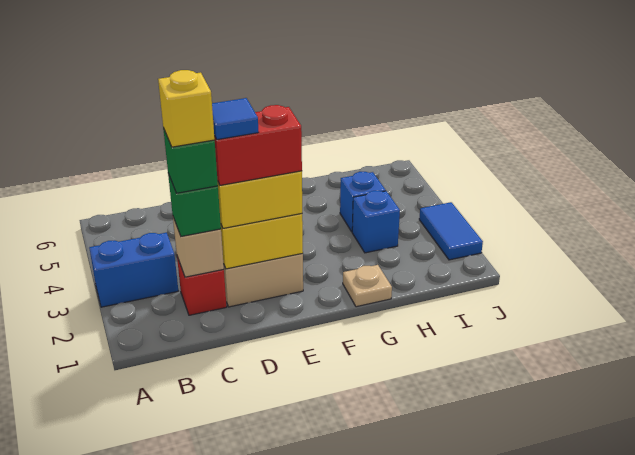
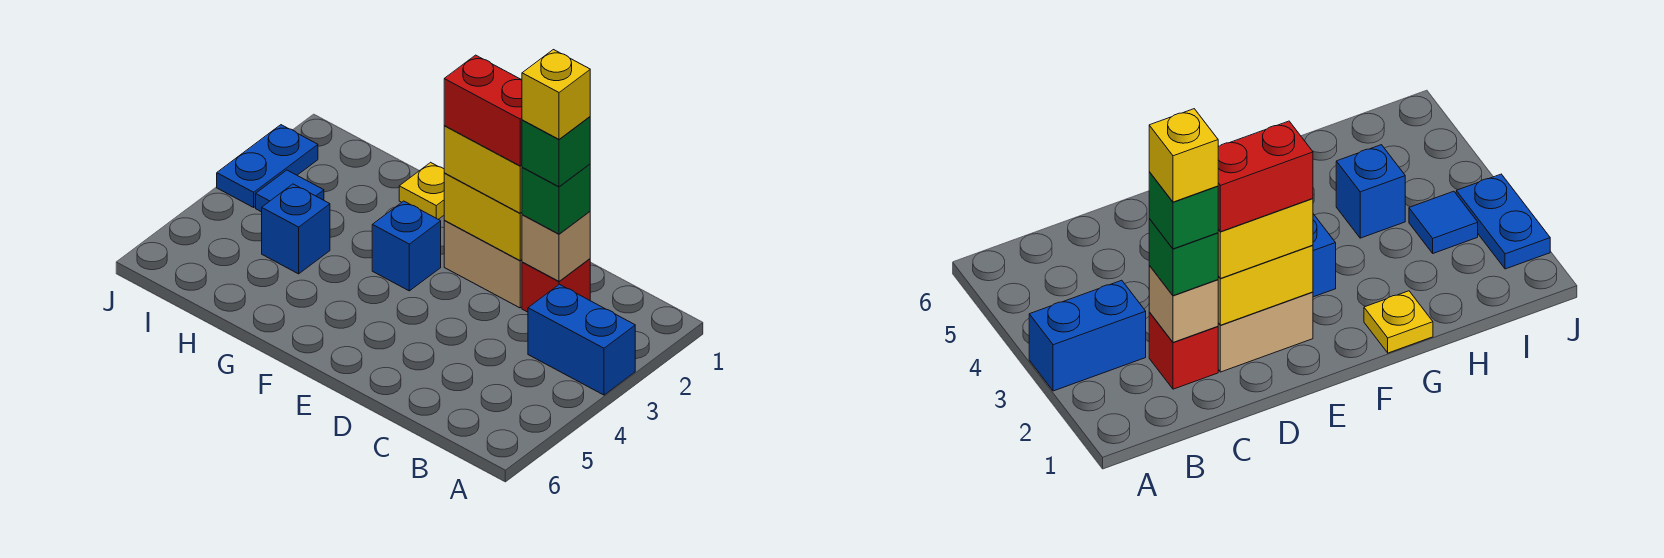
blue 1x1 tile [212,98,258,140] -> blue 1x1 tile moved to [256,170,324,212]
tan 1x1 plate [343,265,392,307] -> yellow 1x1 plate [399,162,444,219]
blue 1x1 brick [352,191,400,253] -> blue 1x1 brick moved to [372,201,441,291]
blue 1x2 tile [419,202,483,260] -> blue 1x2 plate [217,125,318,207]

